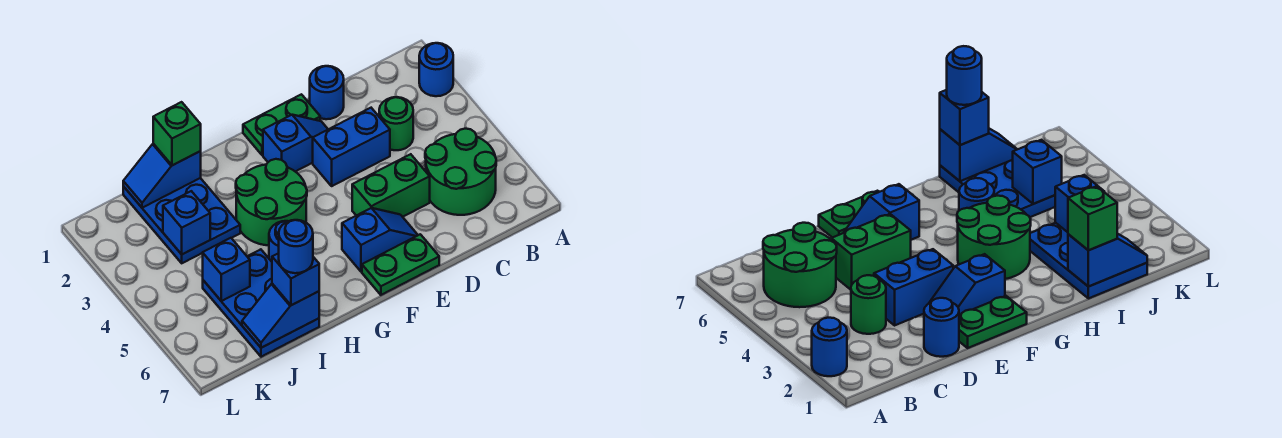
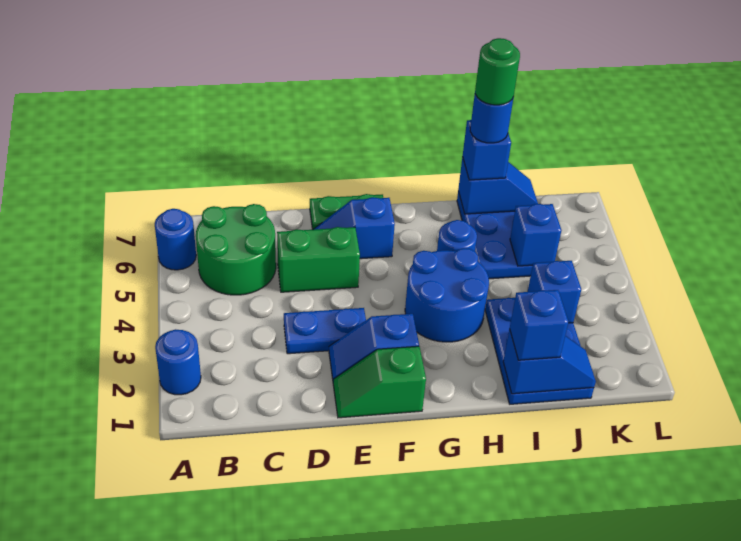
green 1x1 round brick [379,97,413,150] -> green 1x1 round brick moved to [475,38,520,105]
blue 1x1 round brick [310,66,344,119] -> blue 1x1 round brick moved to [155,209,196,270]
blue 1x2 brick [313,108,390,186] -> blue 1x2 plate [284,308,366,354]
green 1x2 plate [243,94,320,155] -> green 1x2 slope [333,346,426,418]
green 2x2 round brick [236,159,307,245] -> blue 2x2 round brick [405,248,489,342]
green 1x1 brick [153,102,201,165] -> blue 1x1 brick [510,290,568,360]

